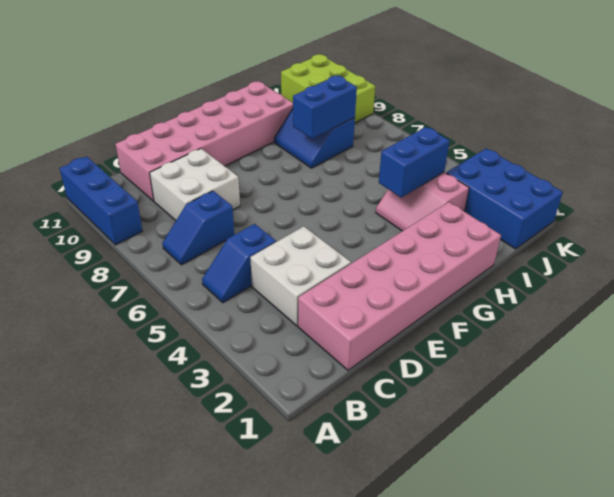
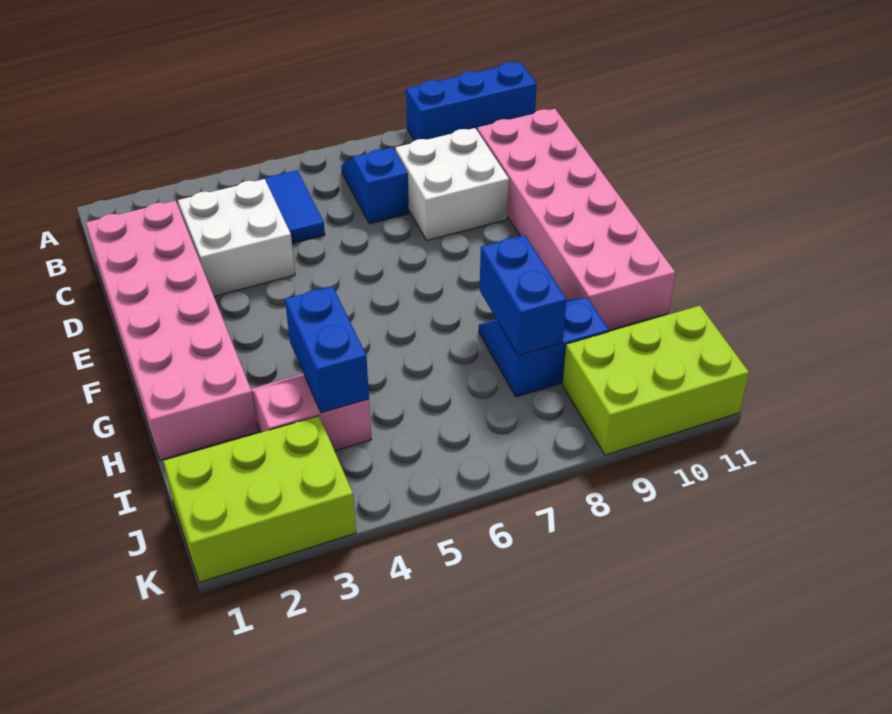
blue 1x2 slope [202,224,276,303] -> blue 1x2 tile [258,170,325,244]
blue 2x3 brick [446,149,563,249] -> lime 2x3 brick [163,416,356,582]

